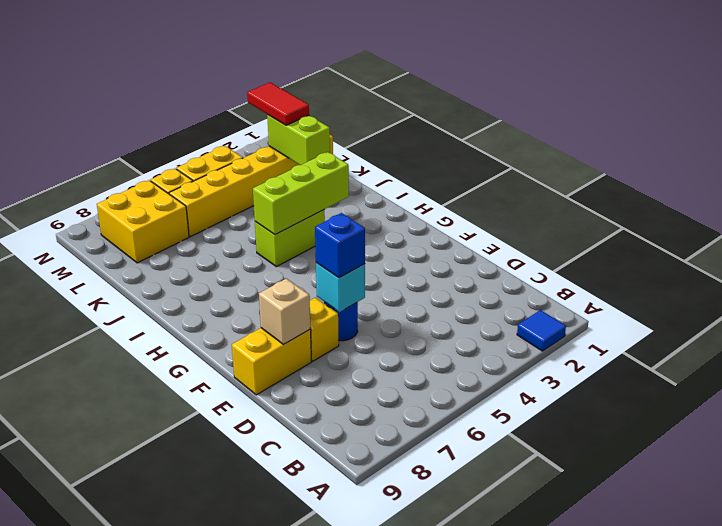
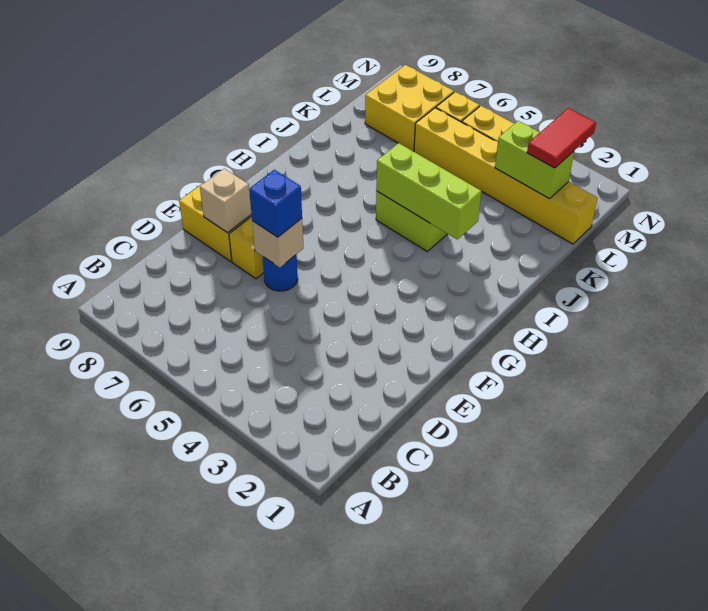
blue 1x1 tile [517,310,566,351] -> none
cyan 1x1 brick [316,263,365,312] -> tan 1x1 brick [252,219,304,267]
lime 1x2 brick [267,115,330,165] -> lime 1x2 brick turned to [495,121,574,199]

